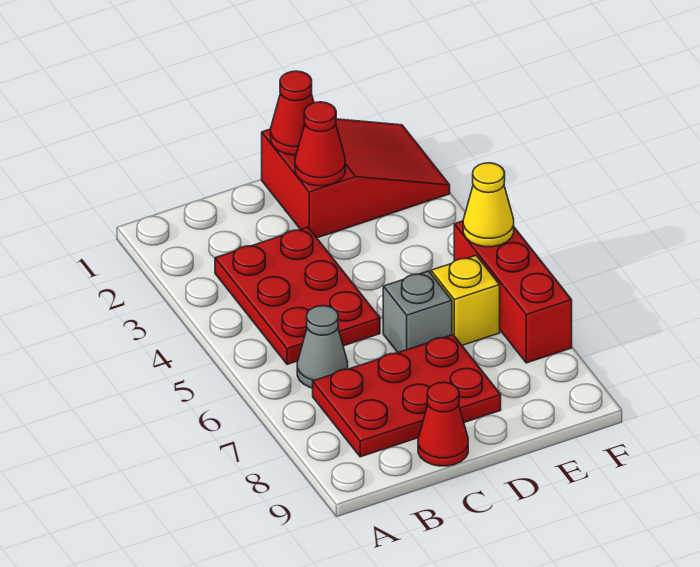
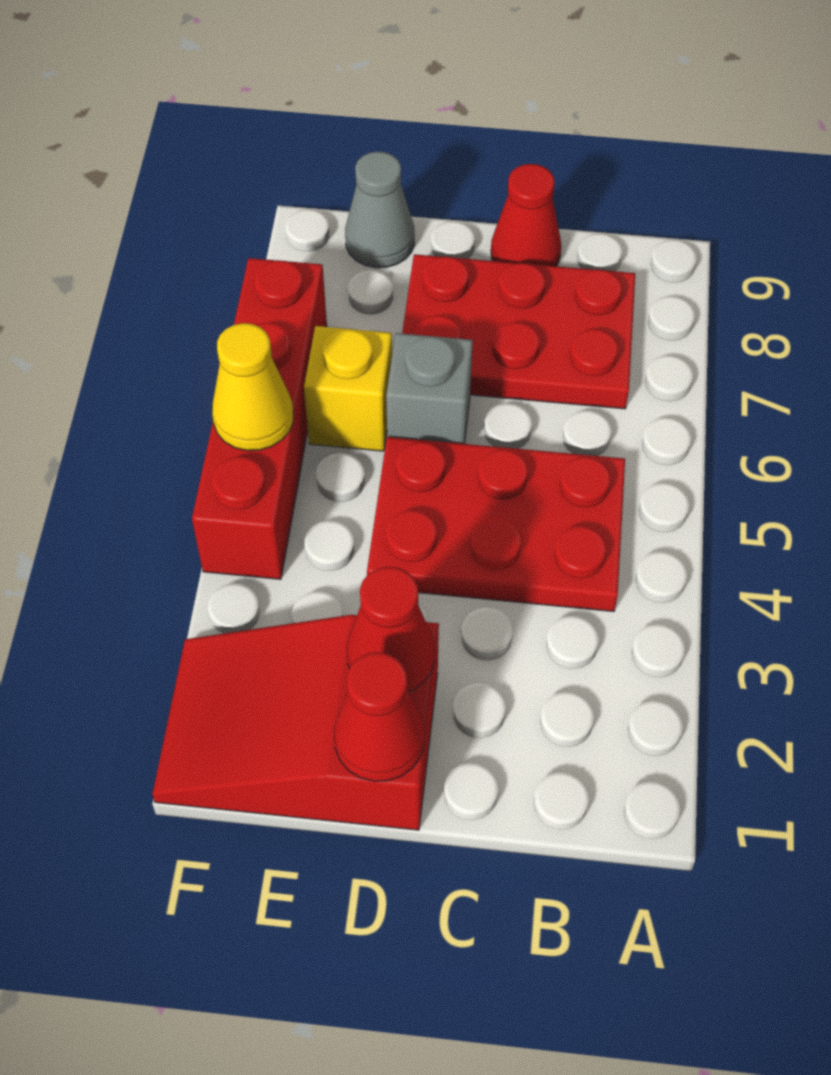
red 2x3 plate [215,227,380,364] -> red 2x3 plate turned to [367,437,625,612]
grey 1x1 cone [297,306,348,388] -> grey 1x1 cone moved to [345,152,415,268]
red 1x3 brick [454,221,572,363] -> red 1x4 brick [192,258,327,579]

